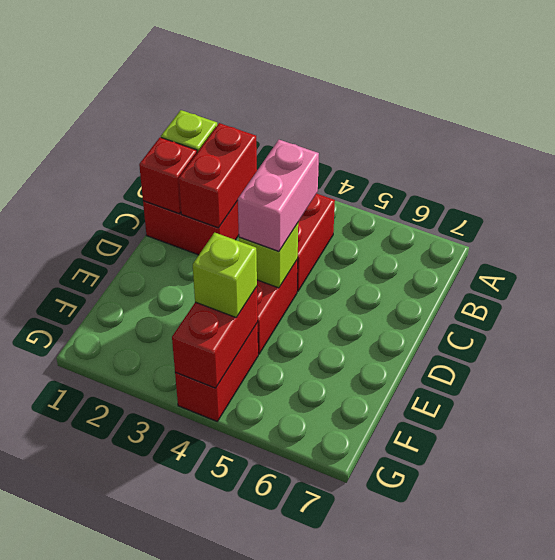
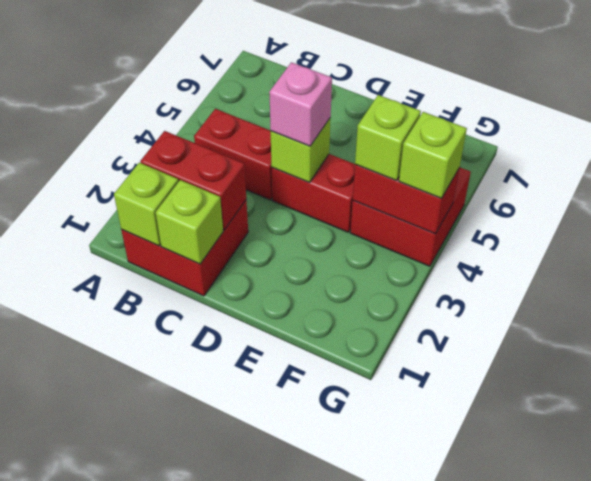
red 1x1 brick [139,137,197,214] -> lime 1x1 brick [156,180,223,264]
pink 1x2 brick [238,140,319,252] -> pink 1x1 brick [269,62,332,146]
red 1x2 brick [175,323,258,421] -> red 2x2 brick [350,168,471,266]
none -> lime 1x1 brick [399,112,467,199]

